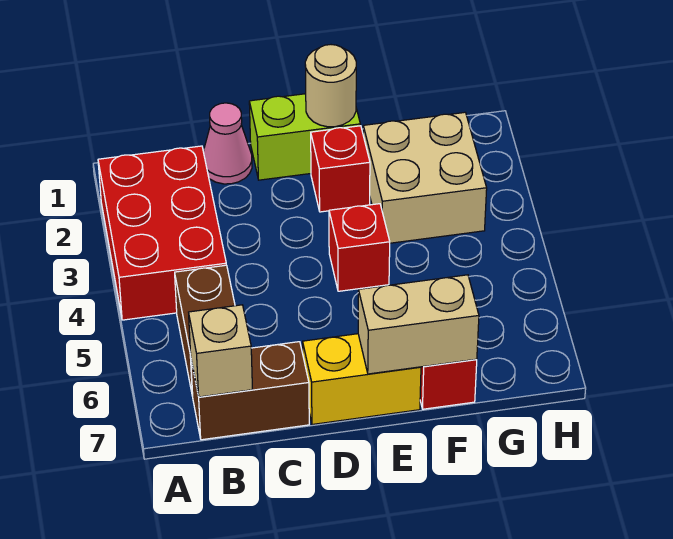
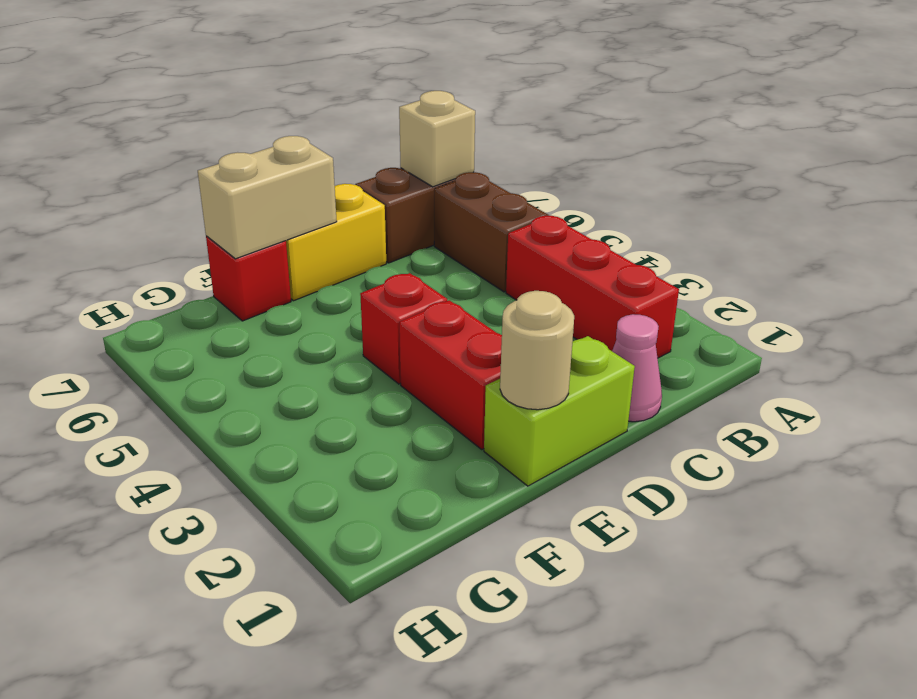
red 2x3 brick [98,146,226,320] -> red 1x3 brick [506,216,679,358]
red 1x1 brick [311,126,370,212] -> red 1x2 brick [399,300,502,449]
tan 2x2 brick [363,112,487,243] -> none

